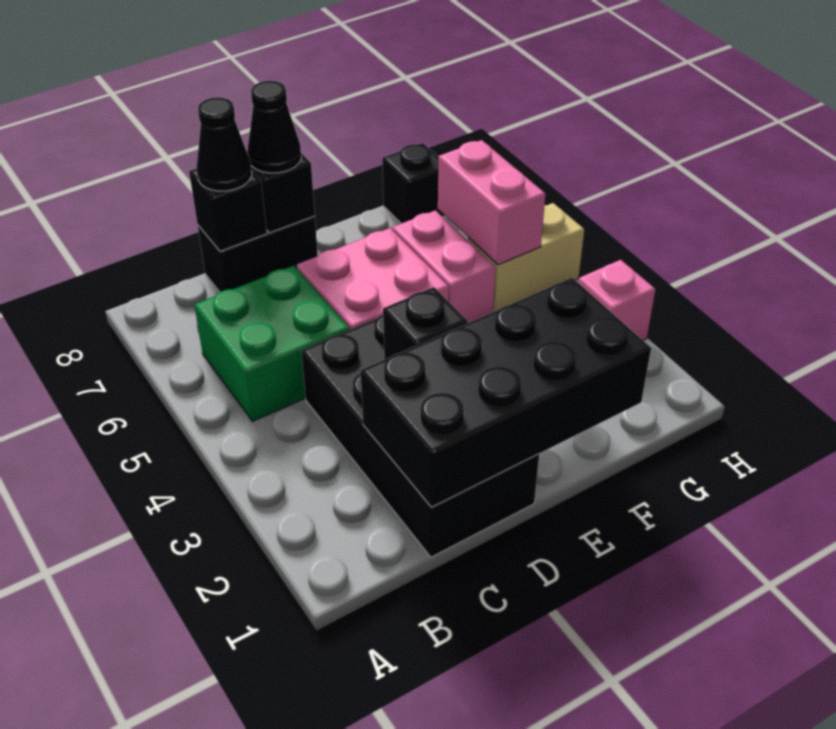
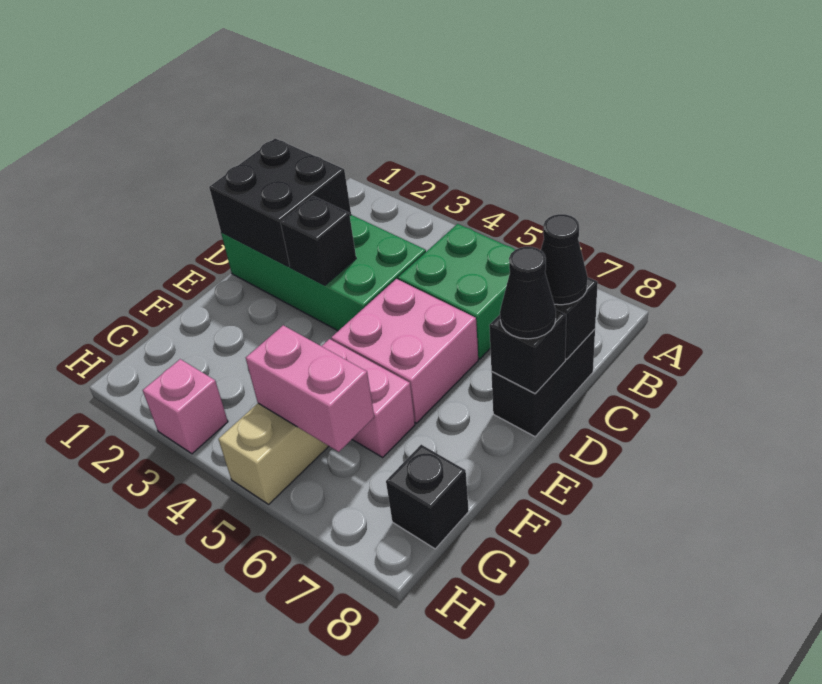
black 2x4 brick [301,315,539,557] -> green 2x4 brick [221,215,426,331]
black 2x4 brick [361,278,651,507] -> black 2x2 brick [209,138,351,266]

